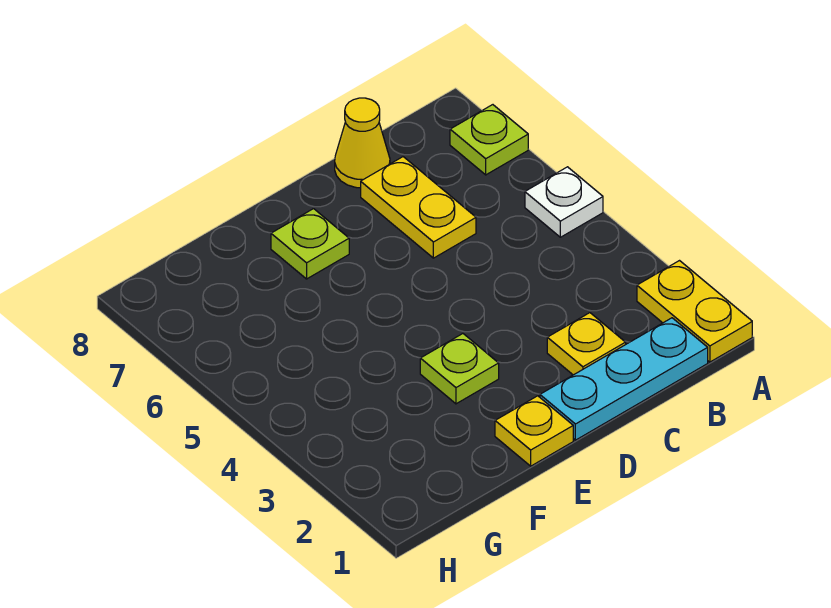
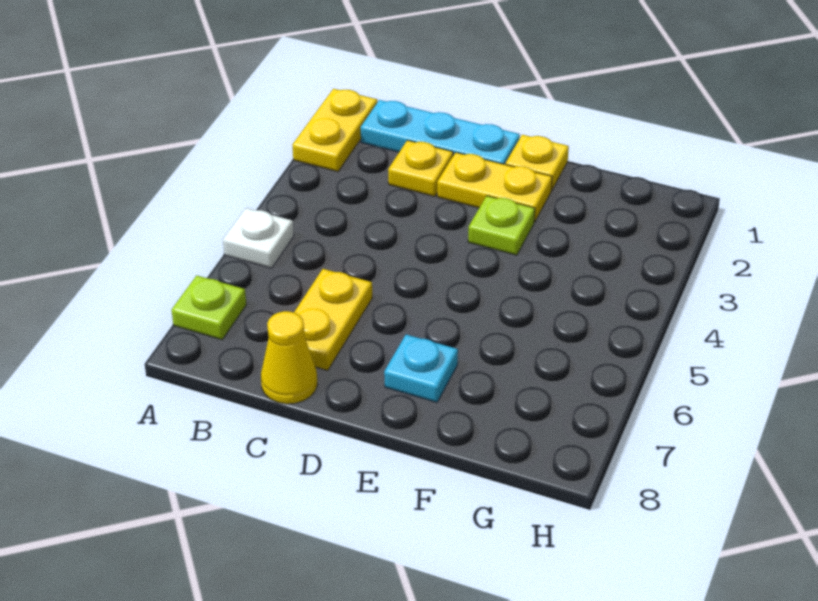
none -> yellow 1x2 plate [437,152,552,222]
lime 1x1 plate [271,209,349,279] -> cyan 1x1 plate [384,334,458,402]

